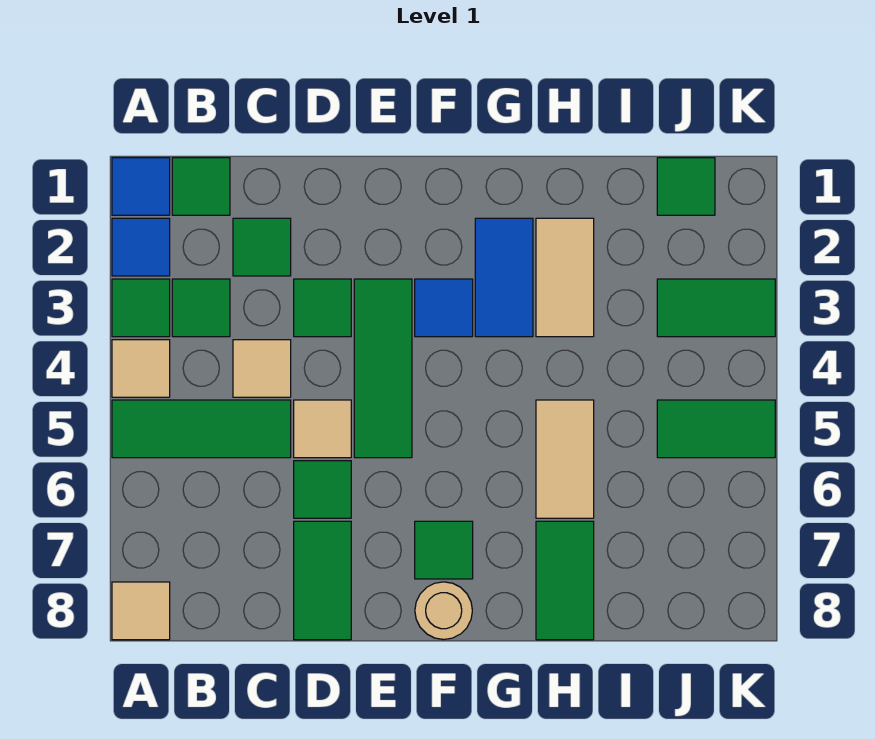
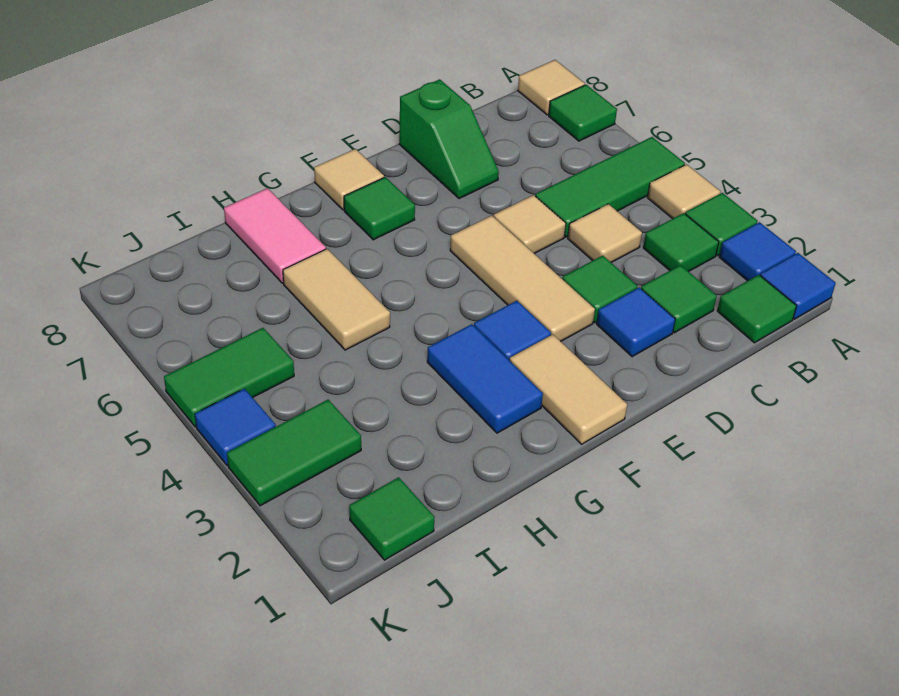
none -> blue 1x1 tile [597,287,675,357]
green 1x1 tile [294,461,351,518] -> green 1x1 tile moved to [549,85,617,141]
green 1x2 tile [294,521,351,640] -> green 1x2 slope [399,79,499,199]
green 1x3 tile [354,279,412,458] -> tan 1x3 tile [450,216,595,341]
tan 1x1 round brick [415,582,472,640] -> tan 1x1 tile [314,149,384,210]
tan 1x2 tile [536,218,594,337] -> tan 1x2 tile moved to [510,334,627,444]
green 1x2 tile [536,521,594,640] -> pink 1x2 tile [224,188,326,283]
none -> blue 1x1 tile [195,389,276,465]

